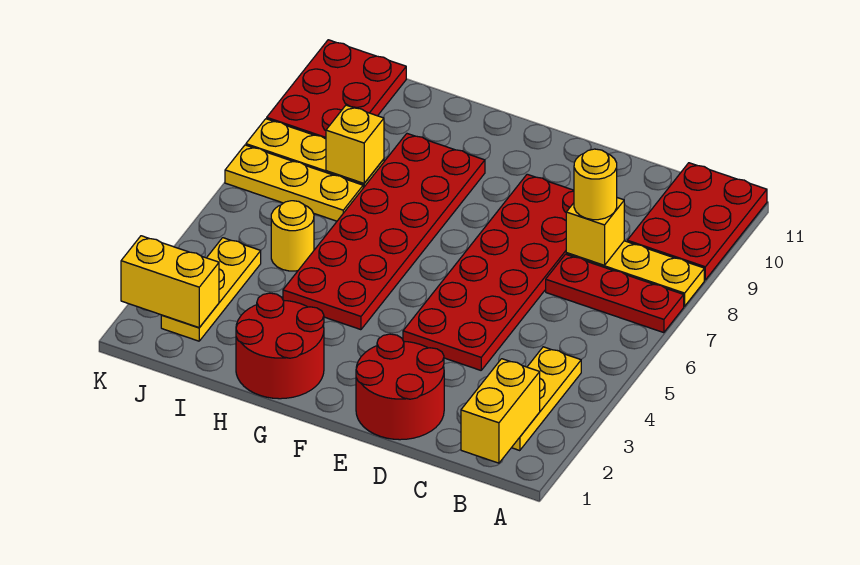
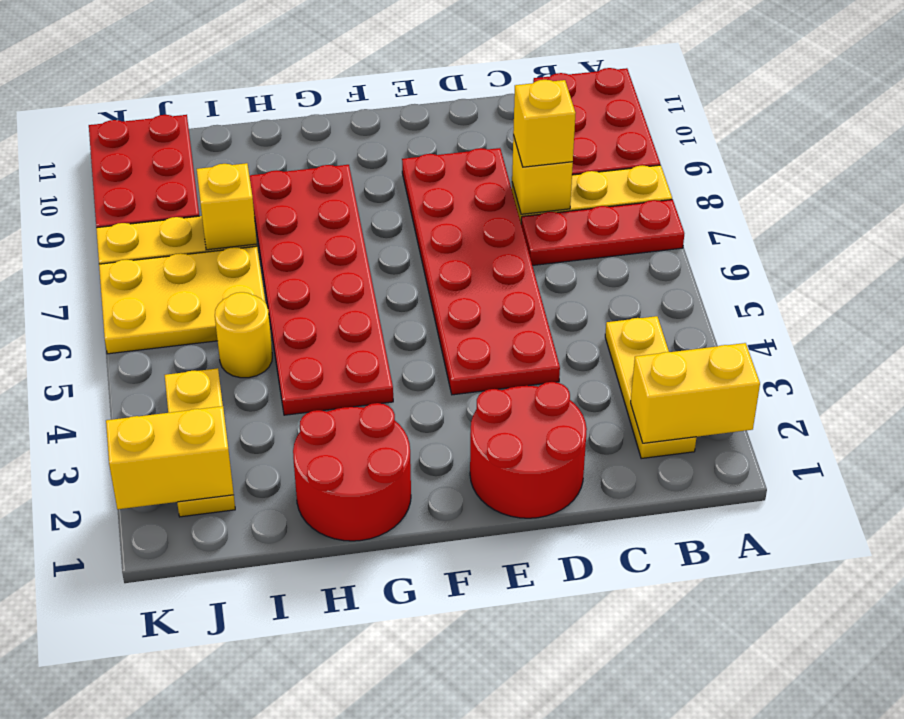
yellow 1x2 brick [461,359,540,463] -> yellow 1x2 brick turned to [631,343,760,443]
yellow 1x1 round brick [574,149,617,220] -> yellow 1x1 brick [513,80,576,167]
yellow 1x3 plate [225,145,363,221] -> yellow 2x3 plate [99,246,265,354]

